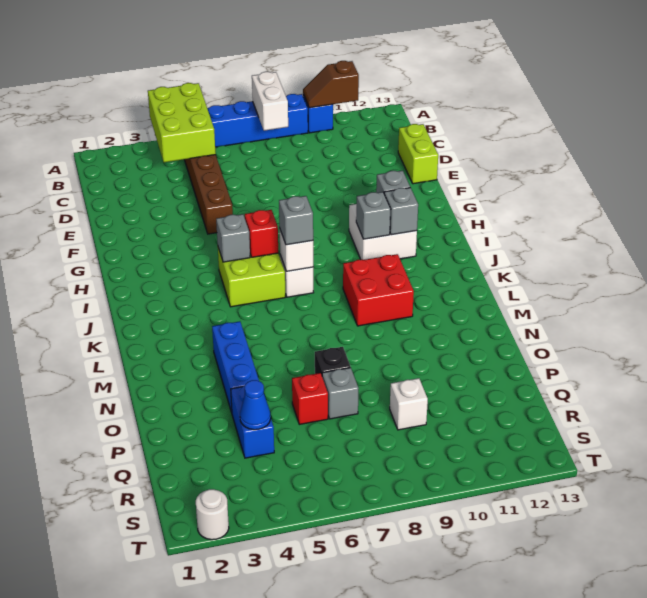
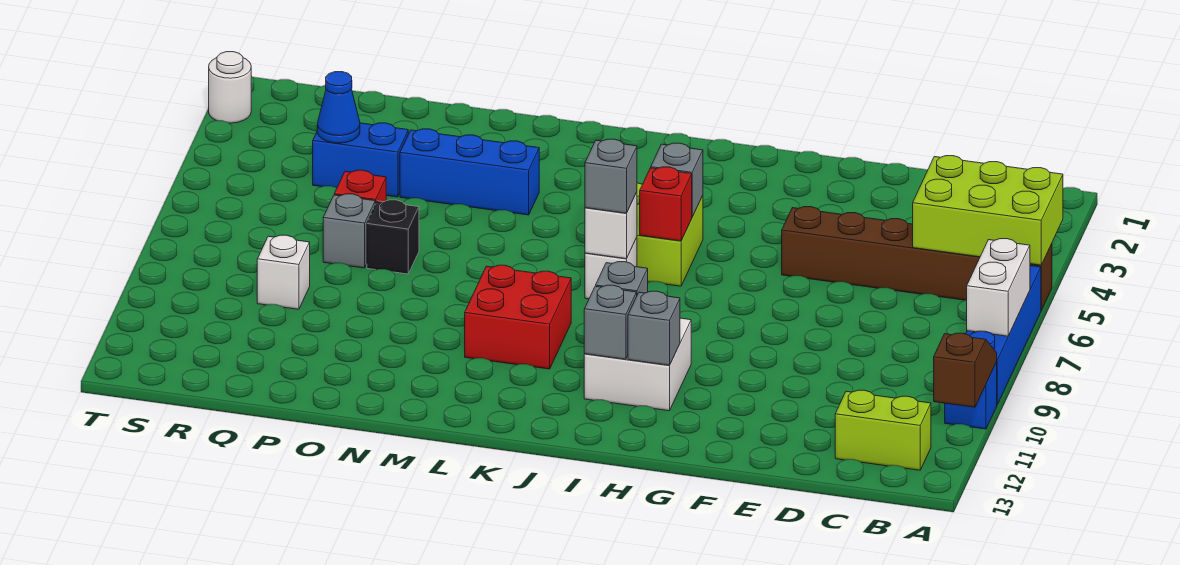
white 1x2 brick [252,72,288,131] -> white 1x2 brick turned to [967,239,1030,336]
lime 1x2 brick [398,124,438,184] -> lime 1x2 brick moved to [835,390,931,470]

